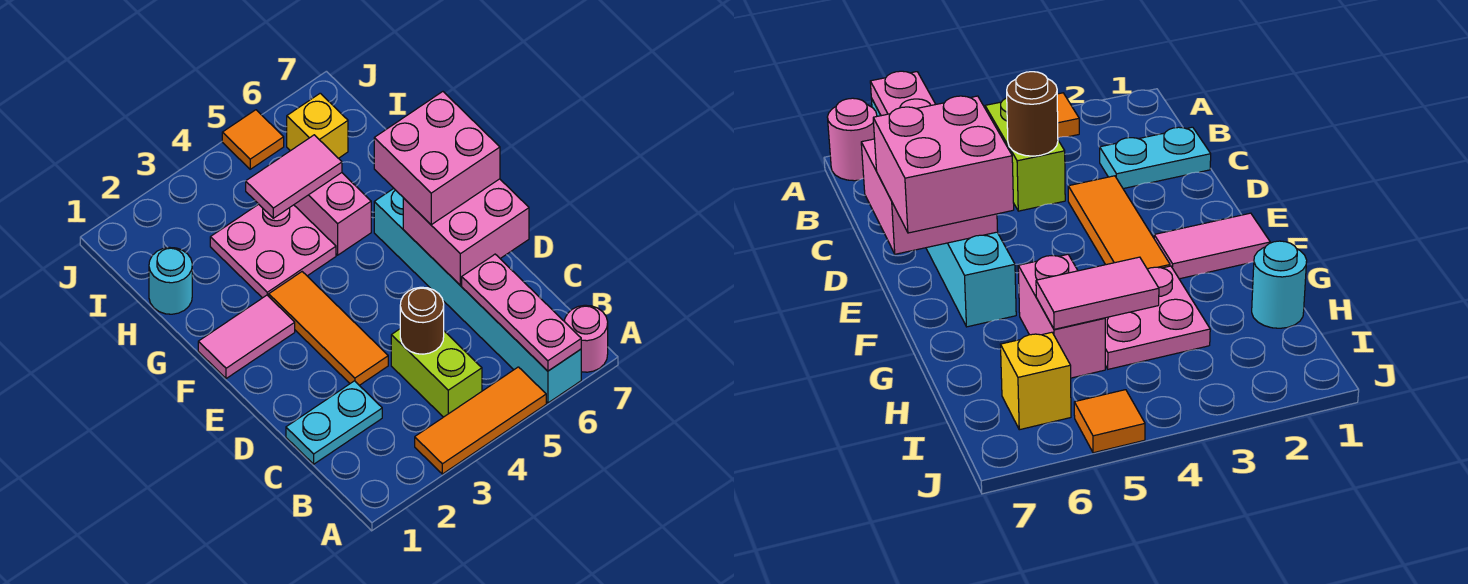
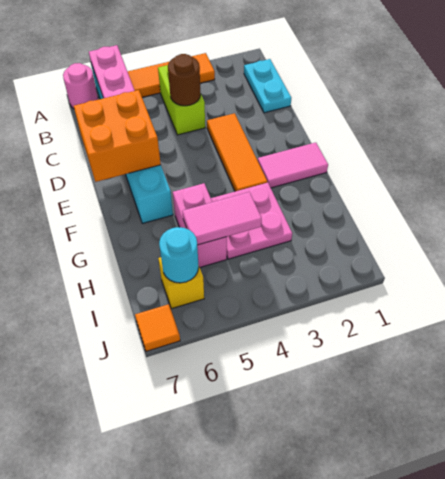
cyan 1x2 plate [286,381,382,464] -> cyan 1x2 plate turned to [244,59,291,113]
pink 2x2 brick [403,179,529,285] -> orange 2x2 brick [74,90,161,182]
pink 2x2 brick [374,92,500,225] -> none
cyan 1x1 round brick [149,247,192,314] -> cyan 1x1 round brick moved to [159,227,199,283]
orange 1x1 tile [222,110,284,169] -> orange 1x1 tile moved to [135,304,180,351]

